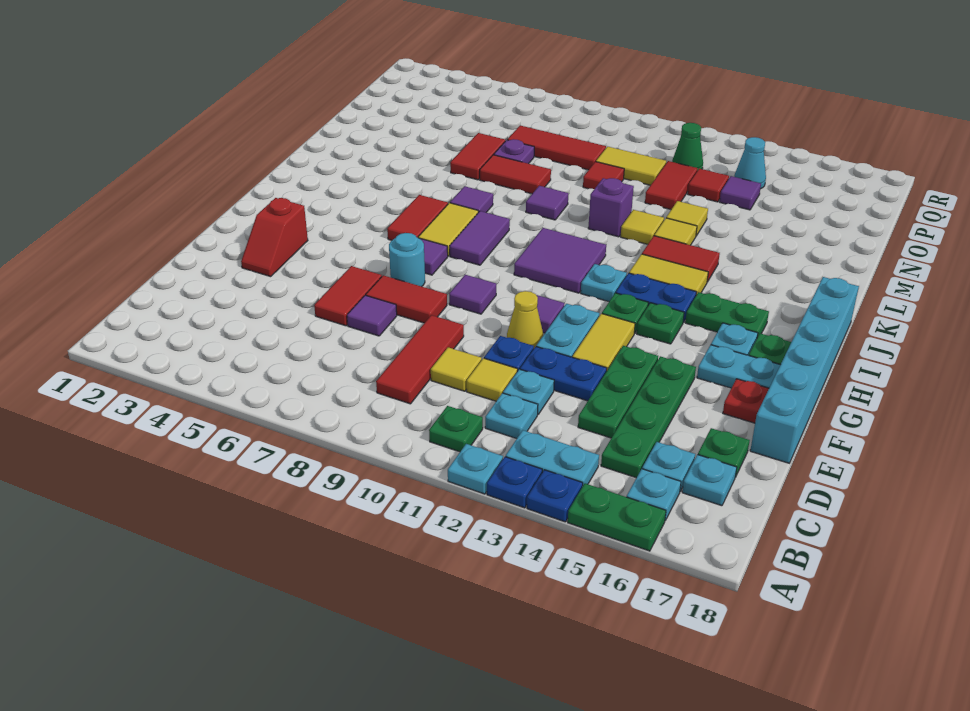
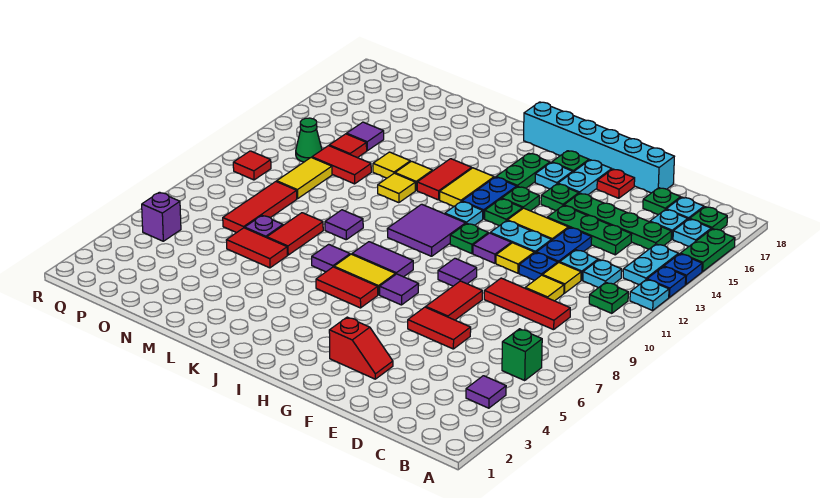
none -> green 1x1 brick [502,329,542,380]
none -> green 1x1 plate [690,207,727,230]
purple 1x1 tile [347,295,397,336] -> purple 1x1 tile moved to [466,376,506,408]
yellow 1x1 cone [507,291,543,348] -> yellow 1x1 tile [496,243,534,273]
cyan 1x1 round brick [389,233,425,287] -> none
none -> green 1x1 plate [541,184,579,210]
none -> green 1x1 plate [450,223,488,254]
purple 1x1 brick [588,178,634,237] -> purple 1x1 brick moved to [142,192,181,241]
red 1x1 tile [583,162,624,189] -> red 1x1 tile moved to [233,151,271,180]
cyan 1x1 cone [734,137,766,189] -> none

